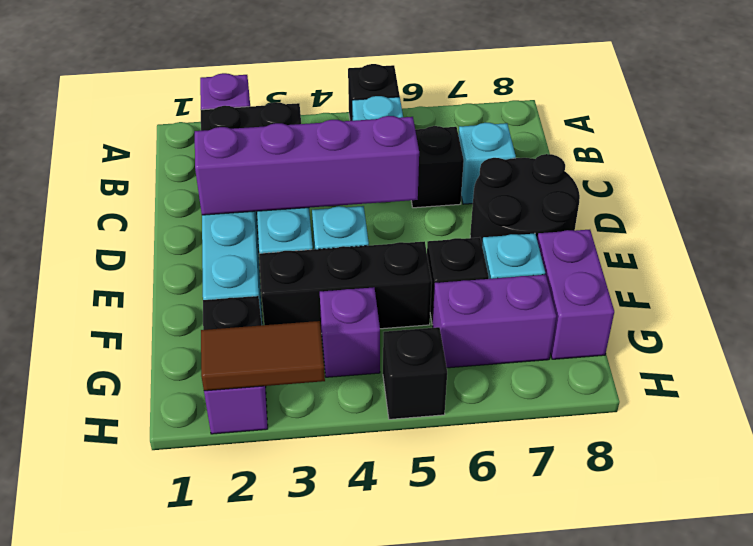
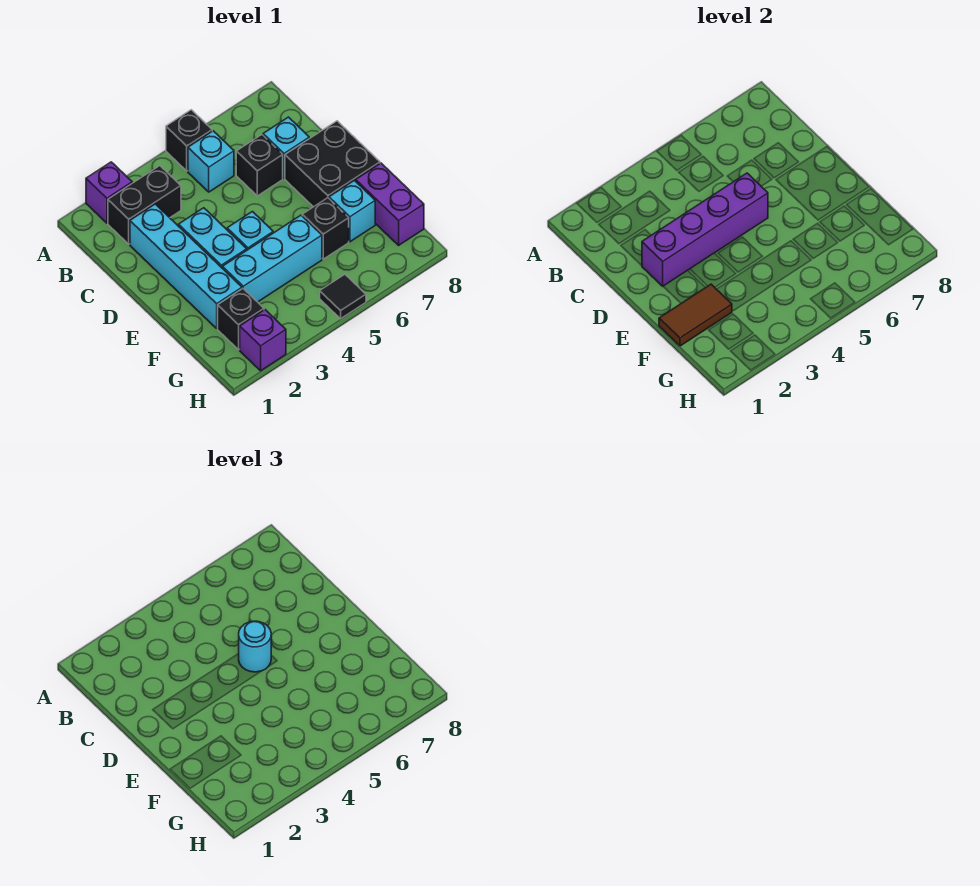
none -> cyan 1x1 round brick [239,621,271,672]
black 2x2 round brick [470,154,580,243] -> black 2x2 brick [285,121,380,207]
black 1x3 brick [259,241,432,333] -> cyan 1x3 brick [222,215,322,302]
purple 1x1 brick [320,287,380,377] -> none
purple 1x2 brick [432,275,556,368] -> none
brown 1x2 tile [201,321,325,391] -> brown 1x2 tile moved to [659,284,732,346]
black 1x1 brick [383,327,447,419] -> black 1x1 tile [320,274,366,319]

